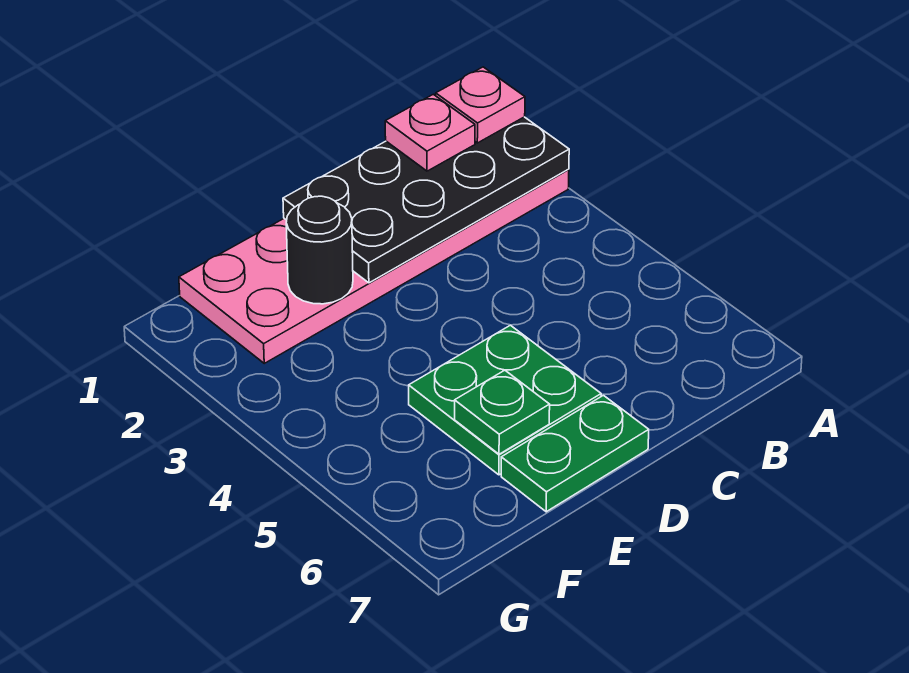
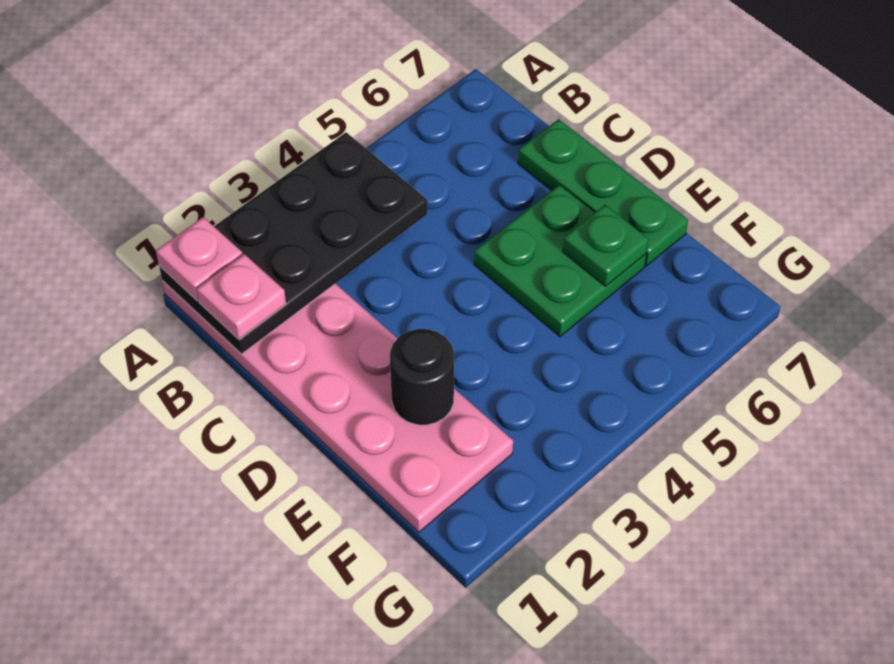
black 2x4 plate [283,117,569,283] -> black 2x4 plate turned to [159,132,427,354]
green 1x2 plate [501,395,649,512] -> green 1x3 plate [518,119,688,266]

